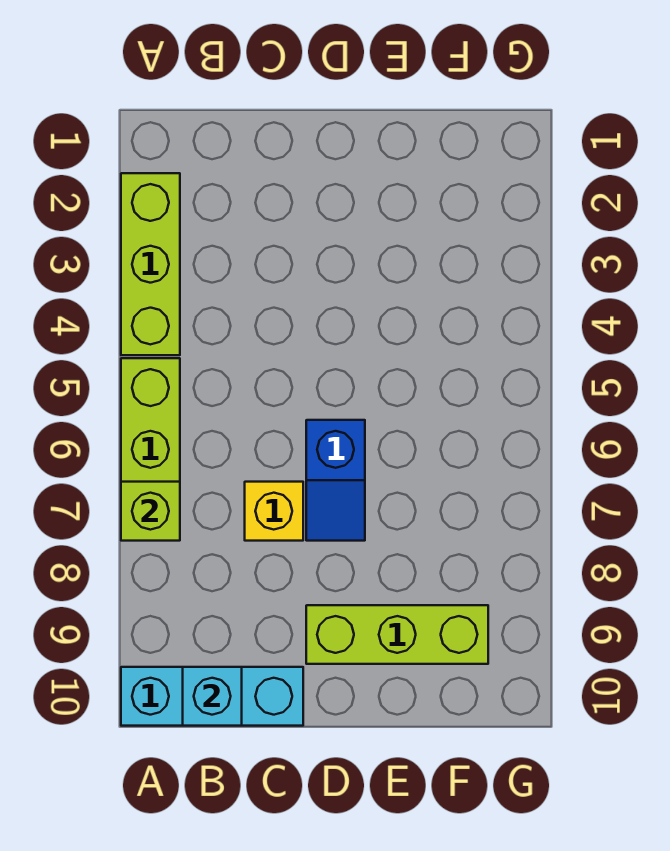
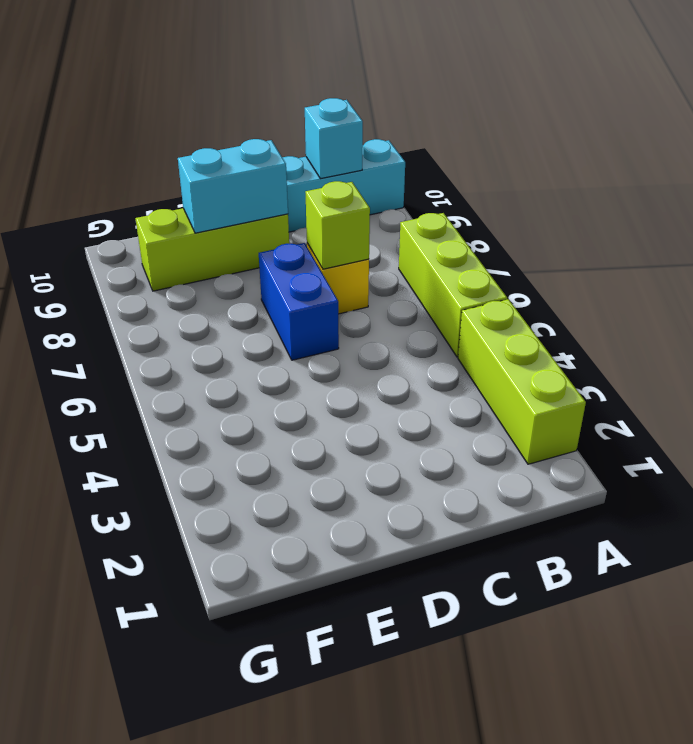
lime 1x1 brick [121,482,180,541] -> lime 1x1 brick moved to [305,181,370,269]
blue 1x2 slope [306,420,365,541] -> blue 1x2 brick [259,243,339,360]
none -> cyan 1x2 brick [178,139,288,233]

